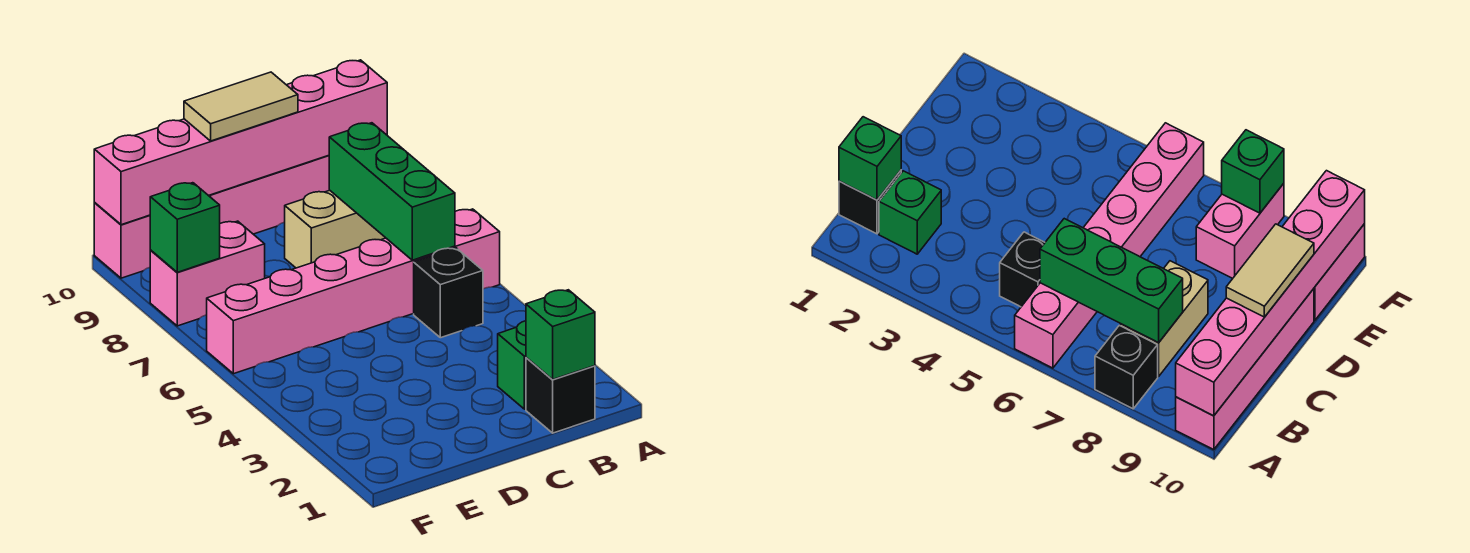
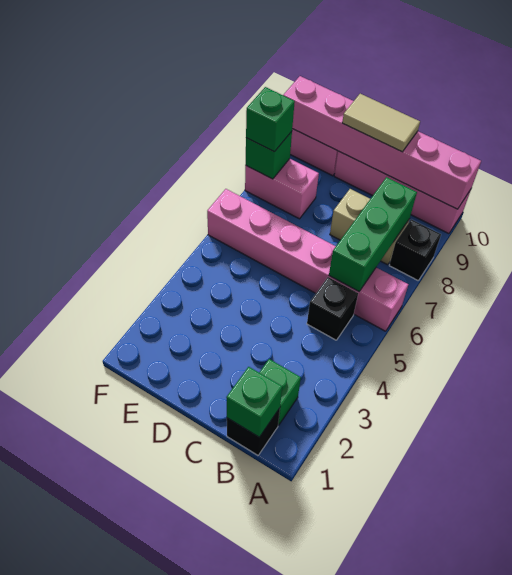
none -> green 1x1 brick [246,87,295,152]

